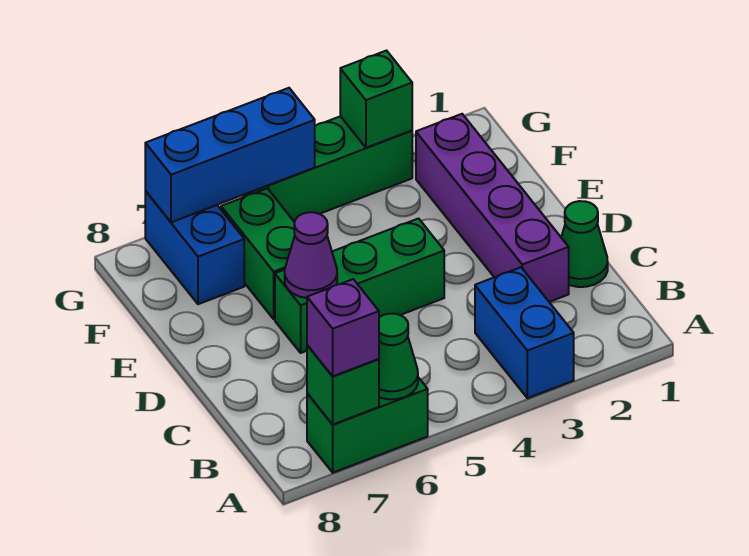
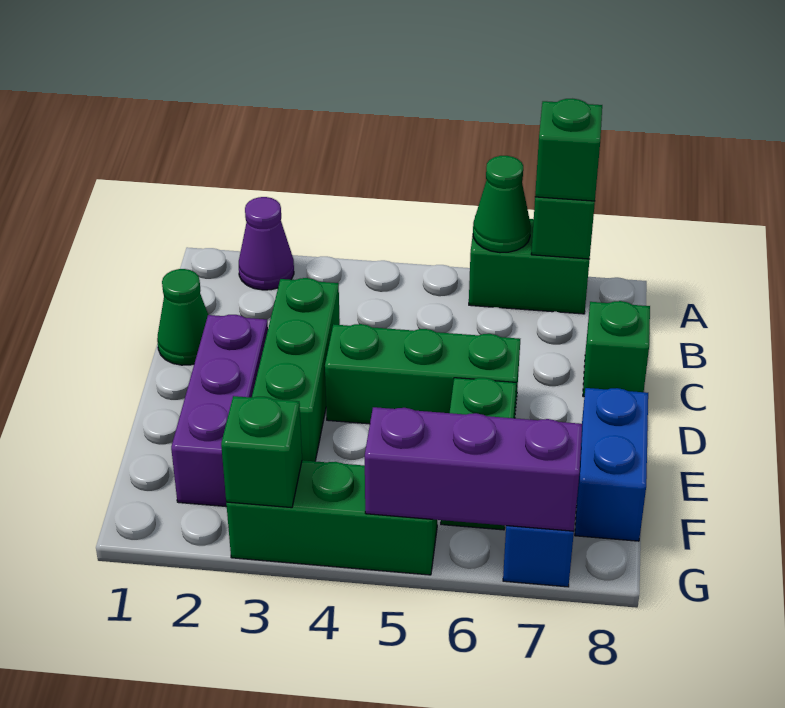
blue 1x2 brick [475,267,574,398] -> blue 1x2 brick moved to [575,388,648,541]
purple 1x1 brick [307,279,379,376] -> green 1x1 brick [535,99,602,201]
purple 1x4 brick [416,114,569,302] -> purple 1x3 brick [171,315,268,507]
none -> green 1x3 brick [252,278,340,461]
none -> green 1x1 brick [583,301,650,397]
purple 1x1 cone [285,212,337,298] -> purple 1x1 cone moved to [239,197,294,290]
blue 1x3 brick [145,88,315,222] -> purple 1x3 brick [365,407,582,532]

